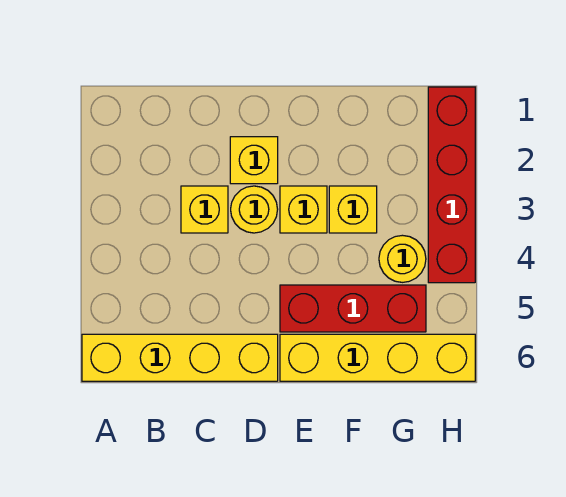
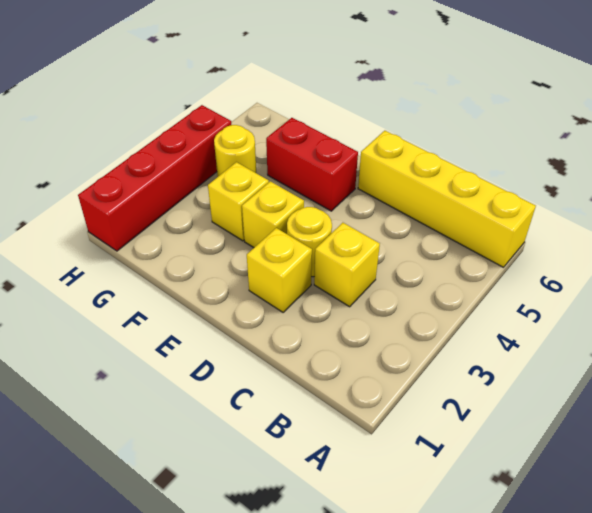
red 1x3 brick [280,285,426,332] -> red 1x2 brick [266,118,358,211]
yellow 1x4 brick [280,334,475,381] -> none

